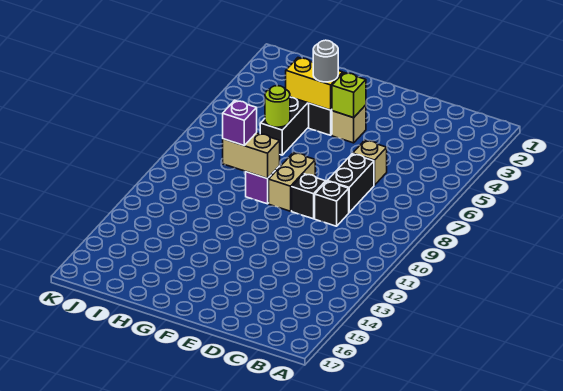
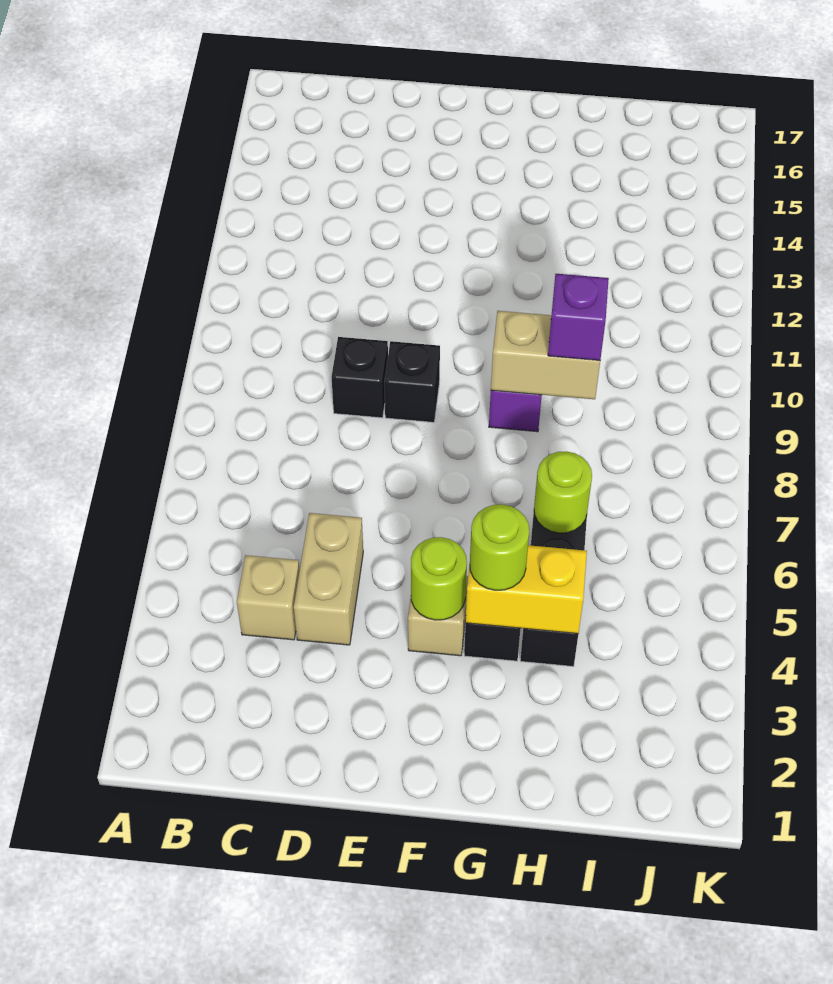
tan 1x1 brick [353,140,387,185] -> tan 1x1 brick moved to [237,555,300,640]
black 1x2 brick [328,154,374,212] -> none
lime 1x1 brick [332,73,366,118] -> lime 1x1 round brick [411,537,467,620]
tan 1x2 brick [269,153,315,211] -> tan 1x2 brick moved to [294,513,363,645]
grey 1x1 round brick [313,40,338,82] -> lime 1x1 round brick [470,505,529,590]

